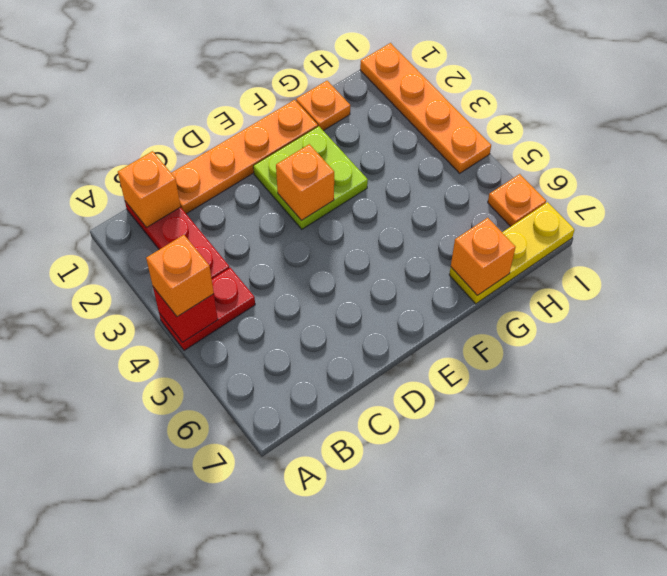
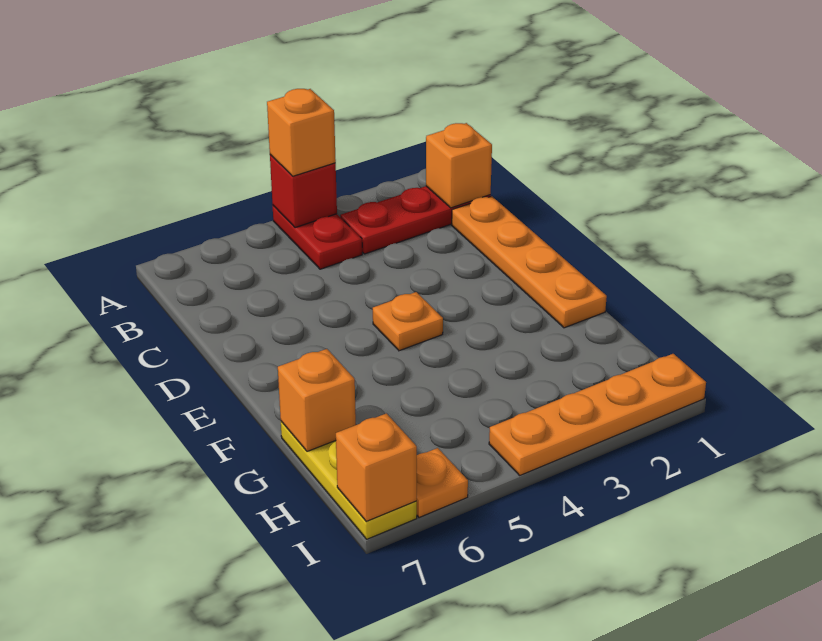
lime 2x2 plate [253,126,368,229] -> none
orange 1x1 brick [276,144,334,221] -> orange 1x1 brick moved to [336,413,417,521]
orange 1x1 plate [296,81,350,131] -> orange 1x1 plate moved to [373,292,443,351]

